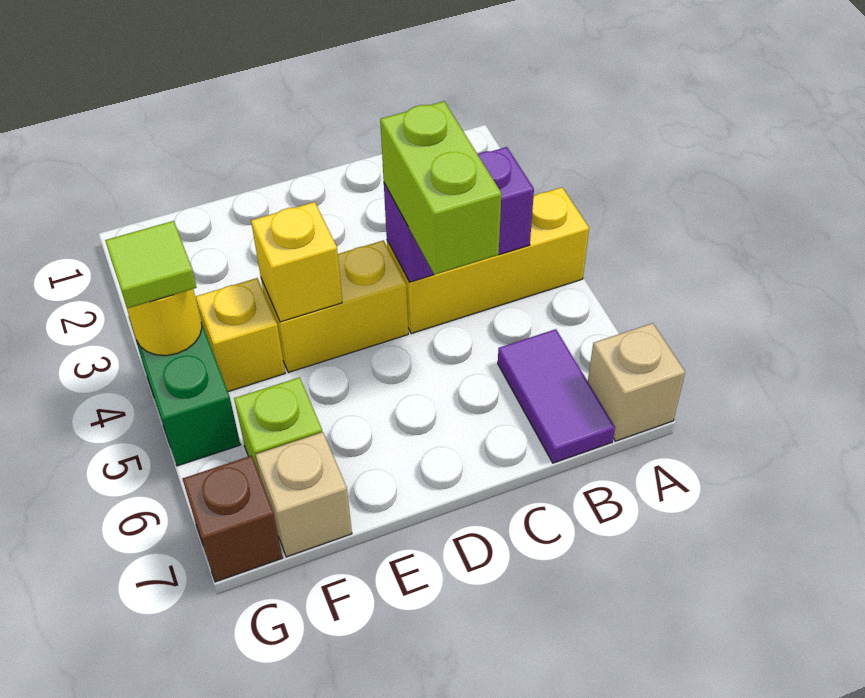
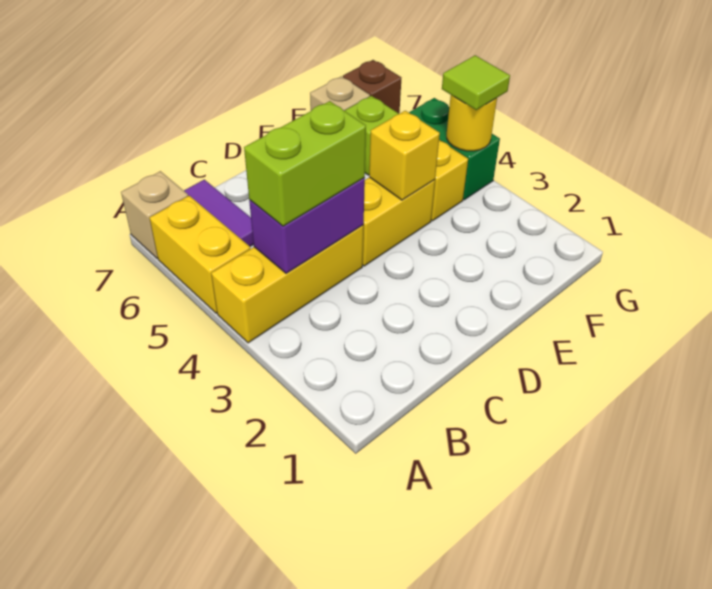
none -> yellow 1x2 brick [150,196,250,313]
lime 1x2 brick [380,101,501,275] -> lime 1x2 brick turned to [244,101,366,226]

